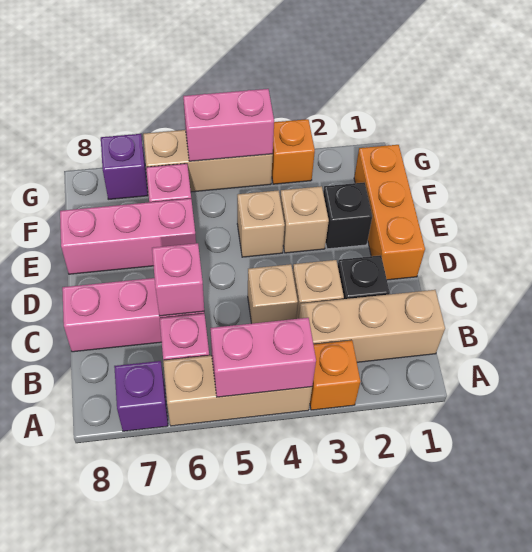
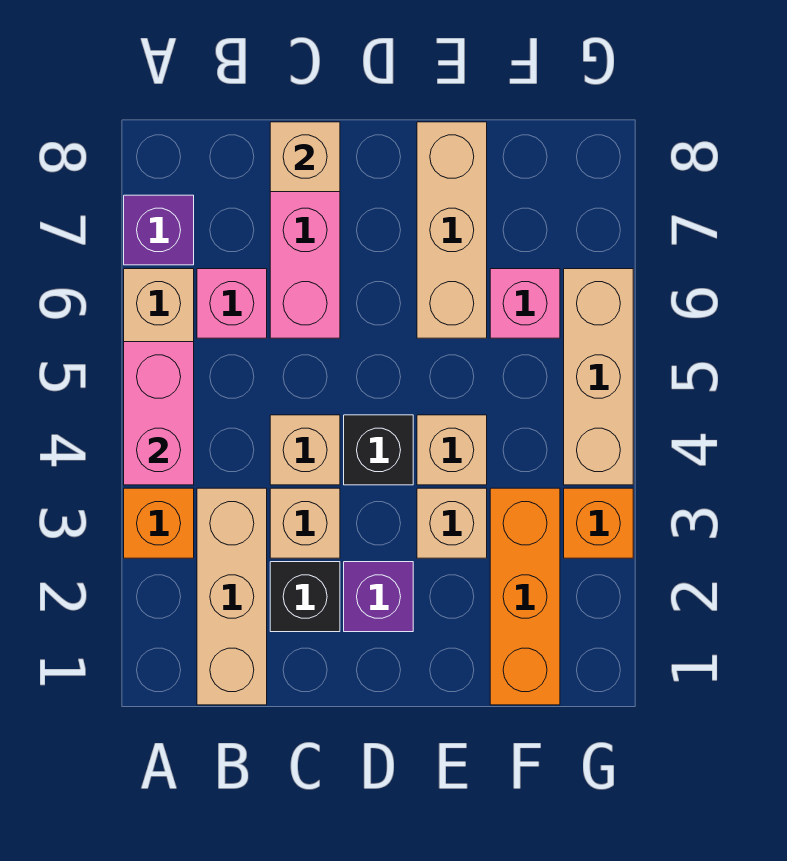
pink 1x1 brick [152,243,204,316] -> none
none -> tan 1x1 brick [270,122,340,192]
orange 1x3 brick [354,145,425,280] -> orange 1x3 brick turned to [490,488,560,705]
black 1x1 brick [323,182,372,249] -> black 1x1 brick moved to [344,415,413,485]
pink 1x3 brick [60,199,196,274] -> tan 1x3 brick [417,122,487,338]
pink 1x2 brick [183,89,274,161] -> none
purple 1x1 brick [101,134,148,199] -> purple 1x1 brick moved to [344,562,413,632]

